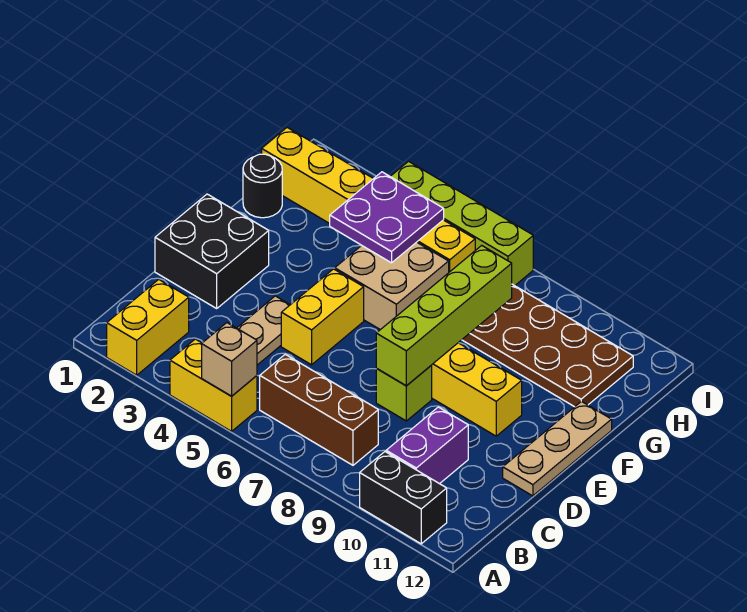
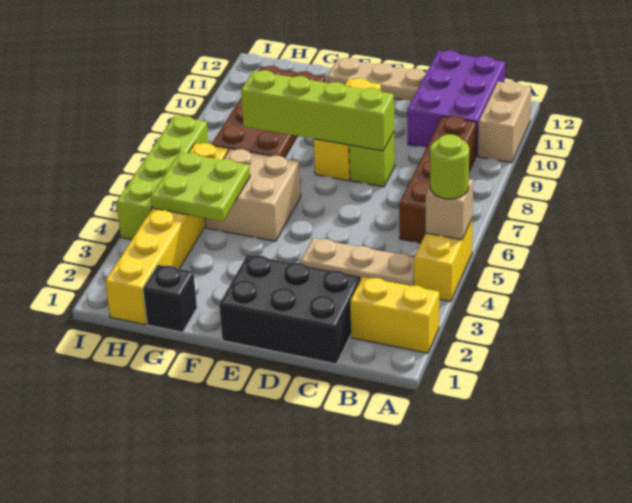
none -> lime 1x1 round brick [430,134,469,199]
black 1x2 brick [360,452,447,544] -> tan 1x2 brick [478,81,531,163]
brown 1x3 brick [260,354,378,465] -> brown 1x4 brick [399,116,476,243]
purple 1x2 brick [386,407,468,484] -> purple 2x3 brick [407,51,505,156]
black 2x2 brick [155,194,269,308] -> black 2x3 brick [219,255,361,364]
yellow 1x2 brick [281,269,364,365] -> none
black 1x1 round brick [243,154,282,218] -> black 1x1 brick [143,265,197,332]
purple 2x2 plate [330,172,444,263] -> lime 2x2 plate [151,152,250,221]

